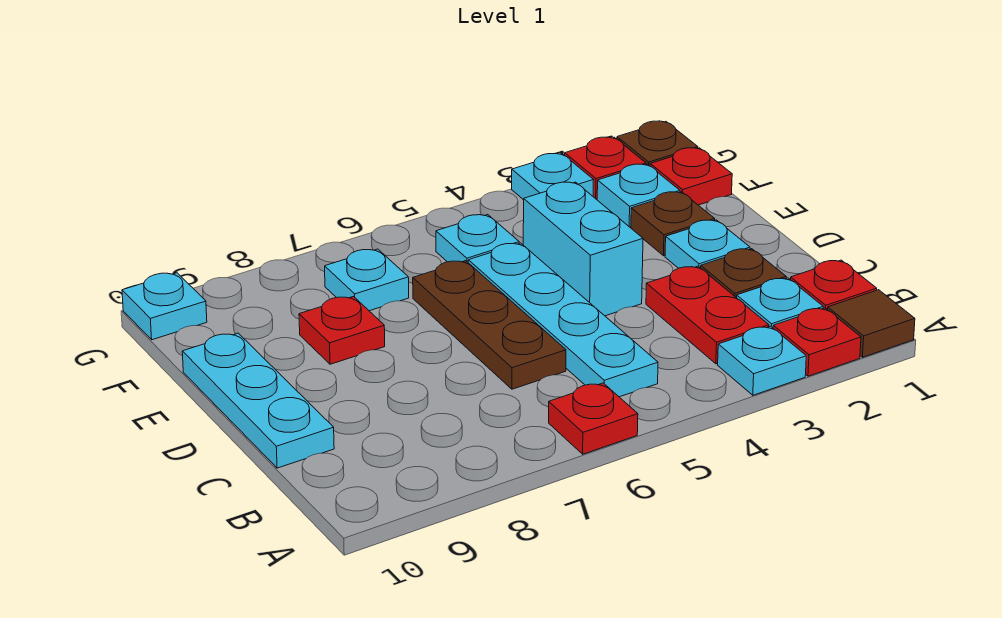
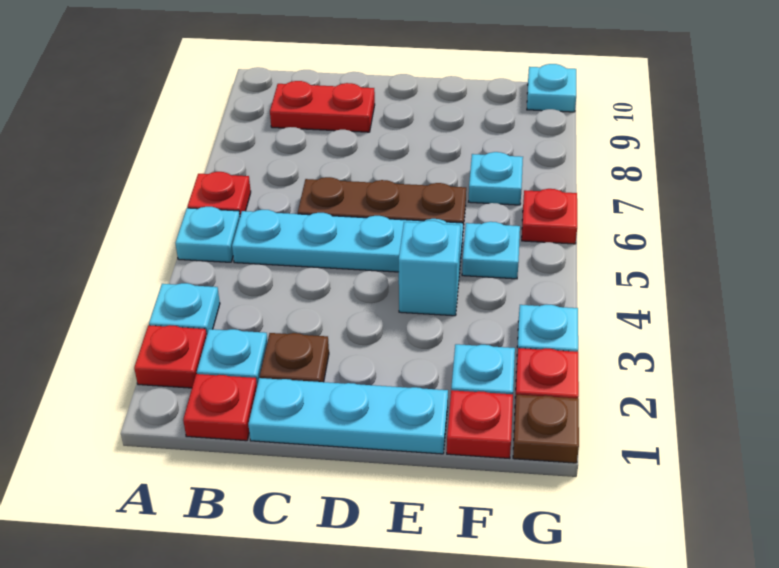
brown 1x1 tile [828,290,915,357] -> none
red 1x2 plate [646,266,769,364] -> red 1x2 plate moved to [270,81,375,132]
cyan 1x3 plate [182,333,334,468] -> cyan 1x3 plate moved to [248,378,448,454]
cyan 1x1 plate [665,220,750,268] -> cyan 1x1 plate moved to [175,207,240,262]
cyan 1x2 brick [523,182,643,316] -> cyan 1x1 brick [399,220,461,316]
brown 1x1 plate [631,192,715,256] -> none
red 1x1 plate [299,296,385,364] -> red 1x1 plate moved to [522,189,577,244]

